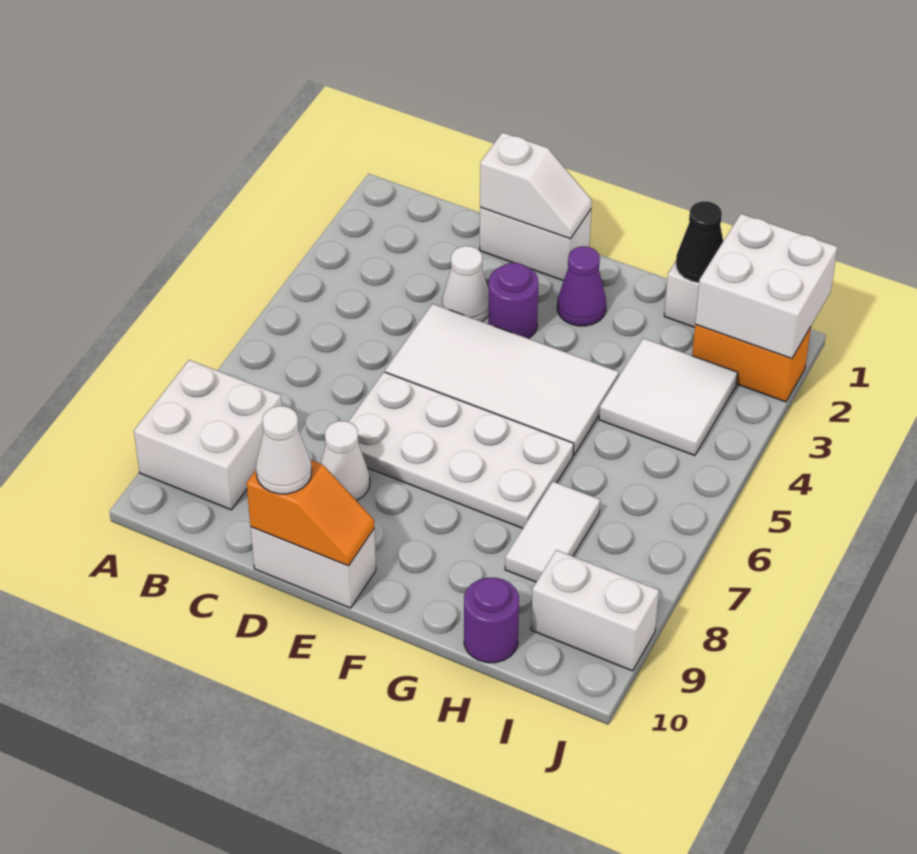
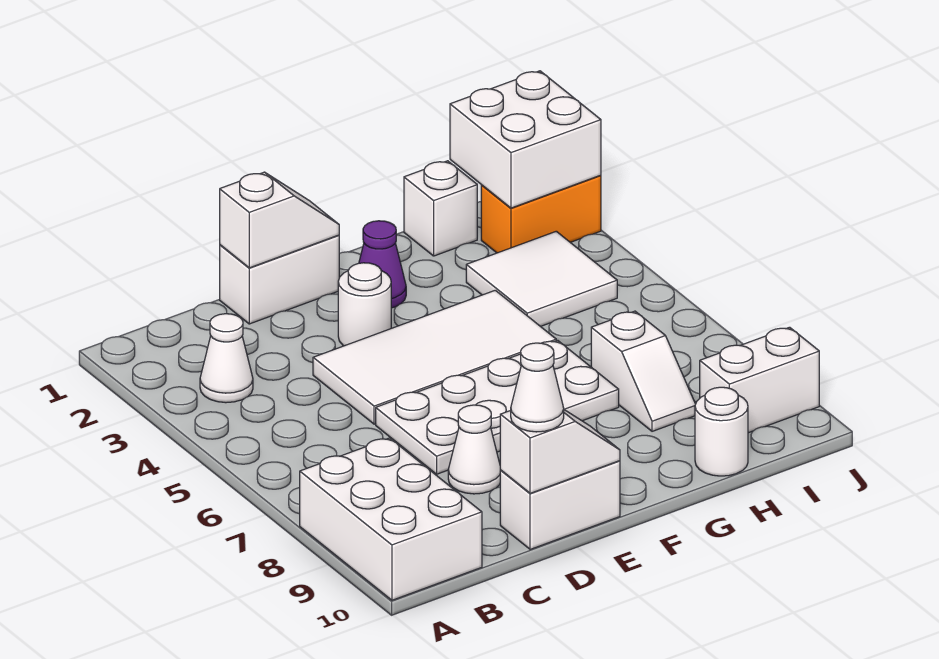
white 2x2 brick [134,360,282,510] -> white 2x3 brick [300,438,482,600]
white 1x1 cone [442,246,489,322] -> white 1x1 cone moved to [200,313,253,403]
orange 1x2 slope [246,460,374,566] -> white 1x2 slope [500,410,620,493]
purple 1x1 round brick [488,263,538,339] -> white 1x1 round brick [338,263,391,346]
black 1x1 cone [676,201,723,283] -> none
white 1x2 tile [505,482,600,582] -> white 1x2 slope [591,311,696,431]
purple 1x1 round brick [464,578,519,663] -> white 1x1 round brick [695,387,748,476]

